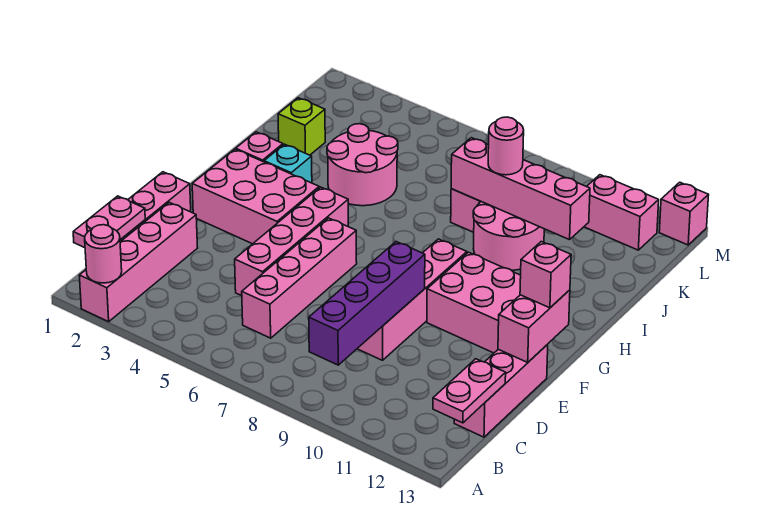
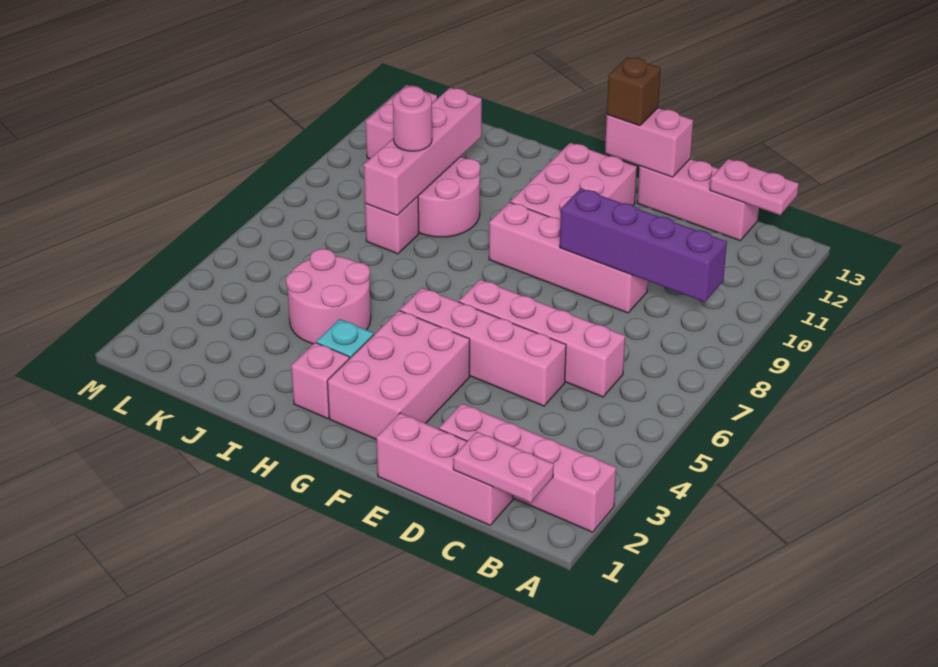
pink 1x1 round brick [85,225,122,283] -> none
pink 1x1 brick [520,242,571,308] -> brown 1x1 brick [607,57,661,126]
lime 1x1 brick [278,98,325,155] -> none
pink 1x1 brick [659,182,709,245] -> none

